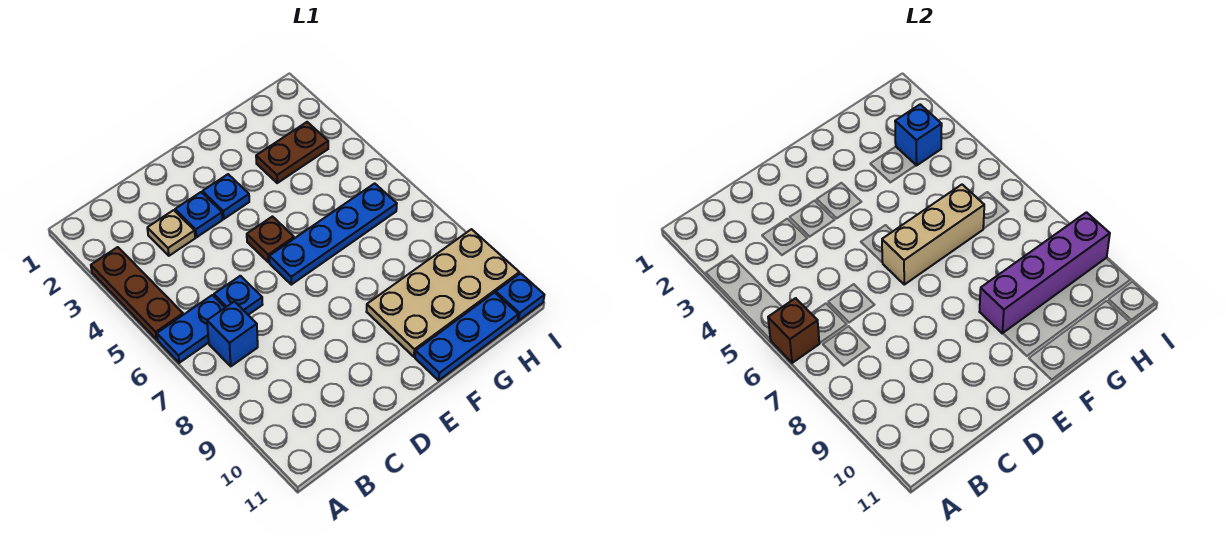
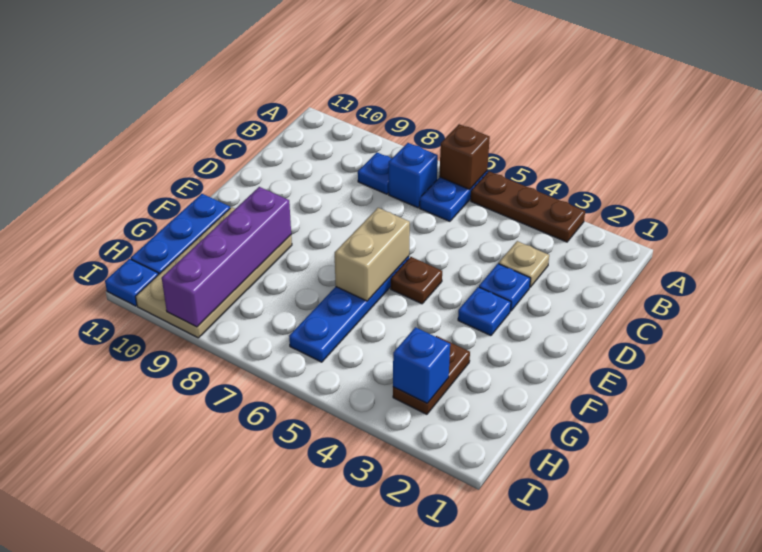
blue 1x1 plate [214,276,263,315] -> blue 1x1 plate moved to [358,153,391,194]
tan 1x3 brick [882,185,984,285] -> tan 1x2 brick [335,208,410,301]

